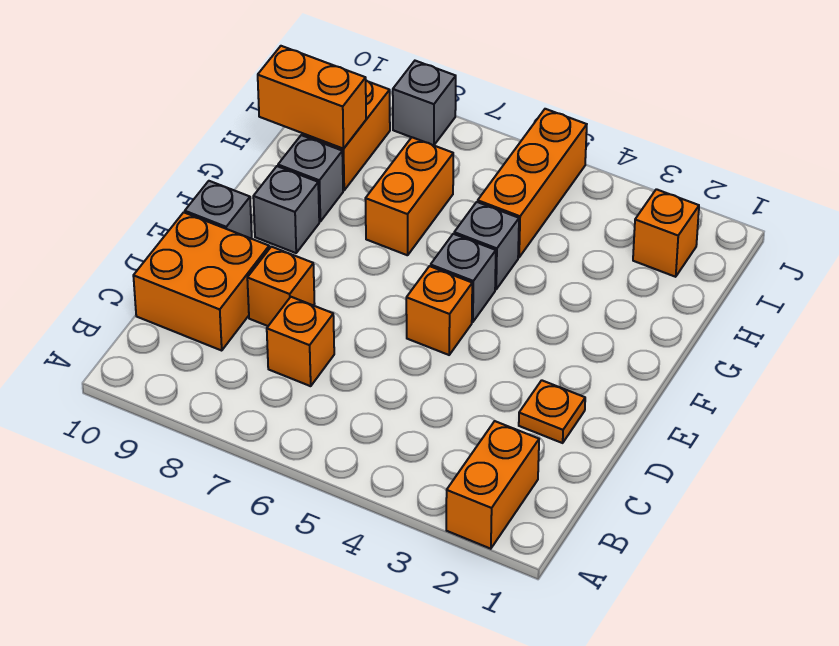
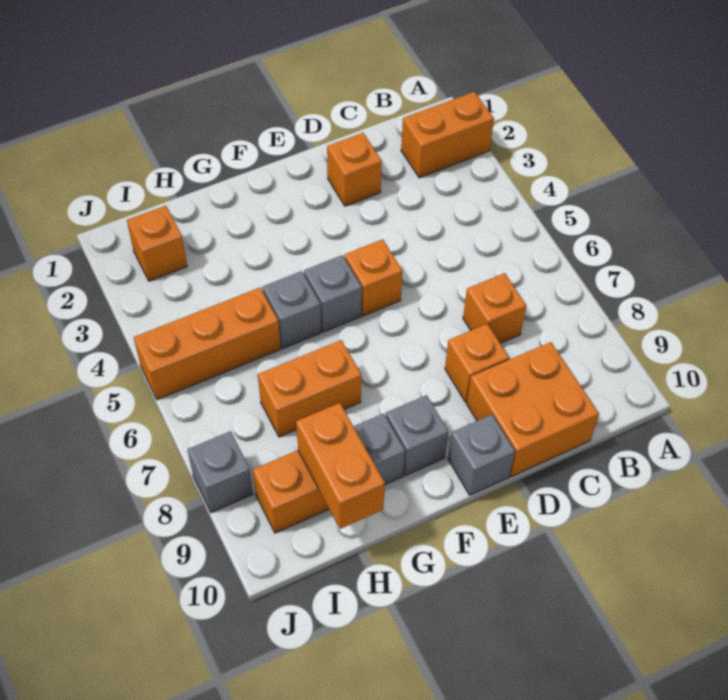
orange 1x1 plate [519,380,585,443] -> orange 1x1 brick [327,133,382,206]

